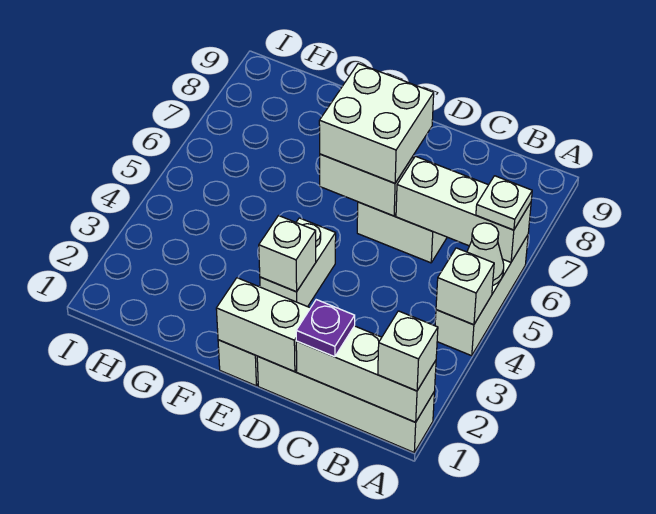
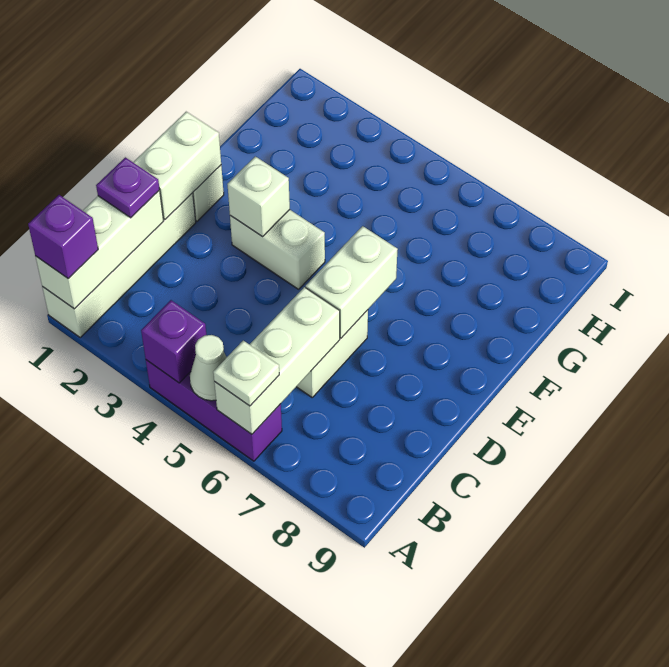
white 1x1 brick [378,311,438,391] -> purple 1x1 brick [28,195,98,279]
white 1x3 brick [435,235,528,356] -> purple 1x3 brick [146,360,282,461]
white 1x1 brick [436,248,494,325] -> purple 1x1 brick [141,300,206,383]
white 2x2 brick [319,64,434,183] -> none

